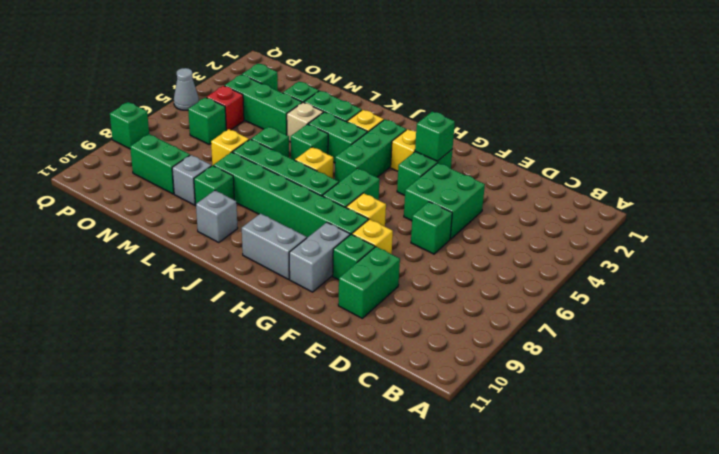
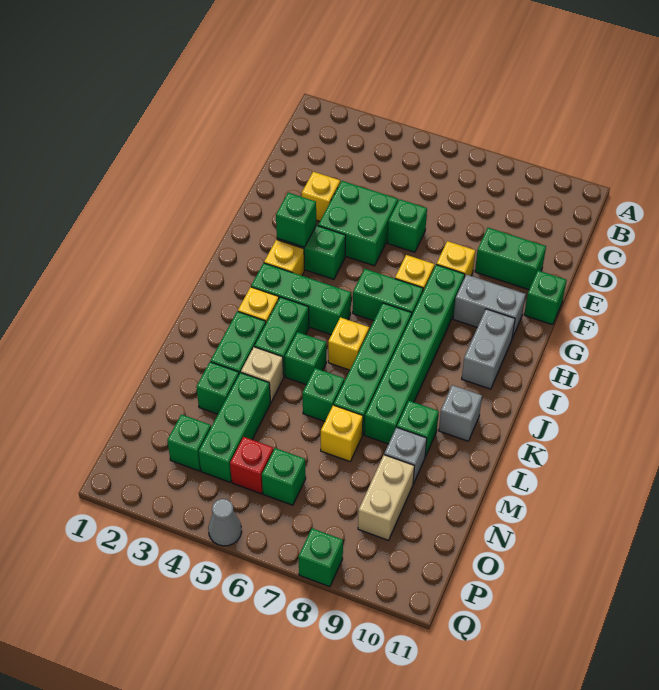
none -> yellow 1x1 brick [302,172,340,221]
green 1x1 brick [333,234,375,280] -> green 1x1 brick moved to [524,271,567,325]
green 1x2 brick [130,134,190,194] -> tan 1x2 brick [358,455,414,540]

